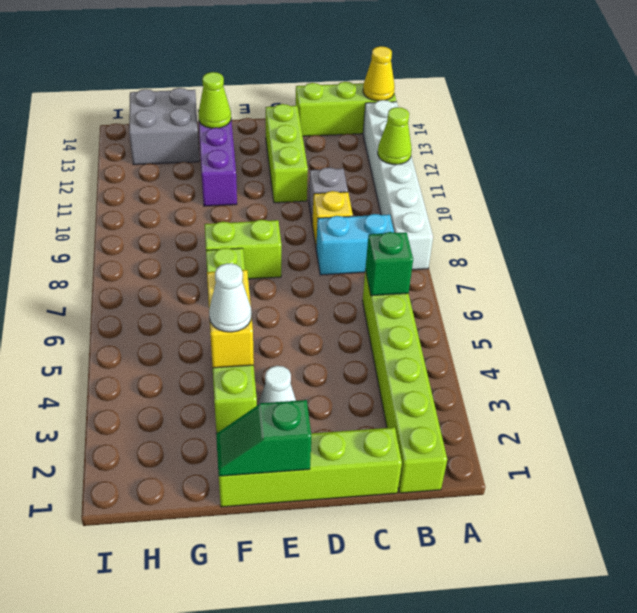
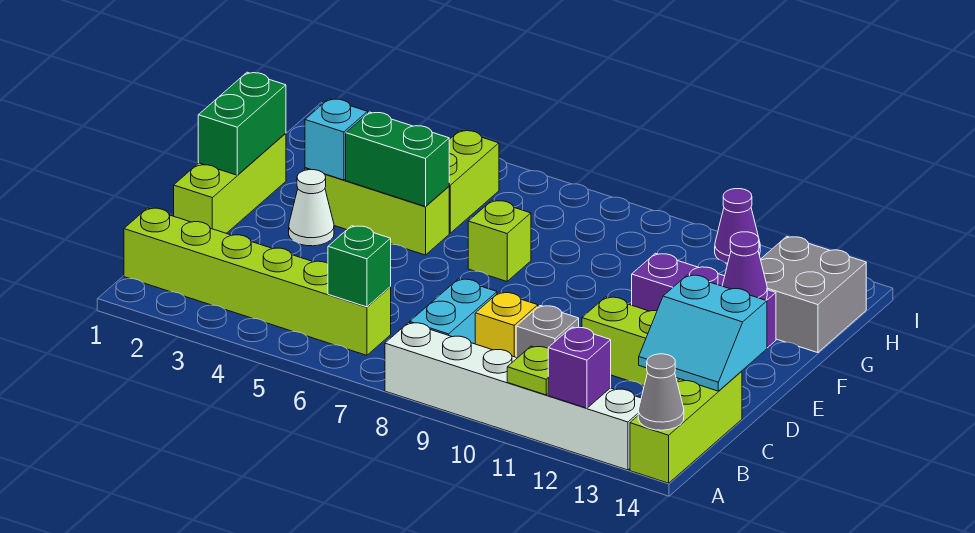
lime 1x1 cone [378,107,412,165] -> lime 1x1 plate [507,346,548,395]
none -> purple 1x1 brick [548,327,611,408]
yellow 1x1 cone [363,46,395,101] -> grey 1x1 cone [638,354,684,430]
lime 1x4 brick [219,427,402,507] -> lime 1x3 brick [174,133,286,233]
none -> cyan 2x2 slope [639,275,767,391]
green 1x2 slope [216,400,312,476] -> green 1x2 brick [198,72,286,175]
lime 1x2 brick [204,220,281,279] -> lime 1x2 brick moved to [449,130,499,233]
none -> cyan 1x1 brick [305,99,368,180]
yellow 1x2 brick [207,270,254,368] -> green 1x2 brick [346,112,449,207]
white 1x1 cone [209,263,252,332] -> none
lime 1x1 cone [198,72,231,128] -> purple 1x1 cone [722,232,767,300]
none -> purple 1x1 cone [715,189,760,263]

